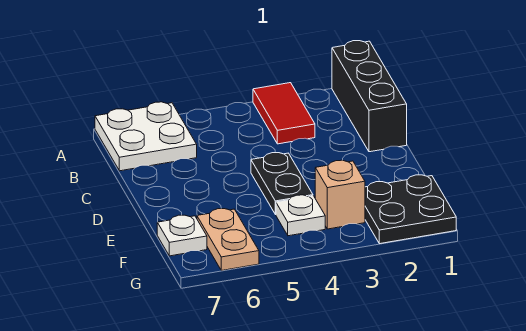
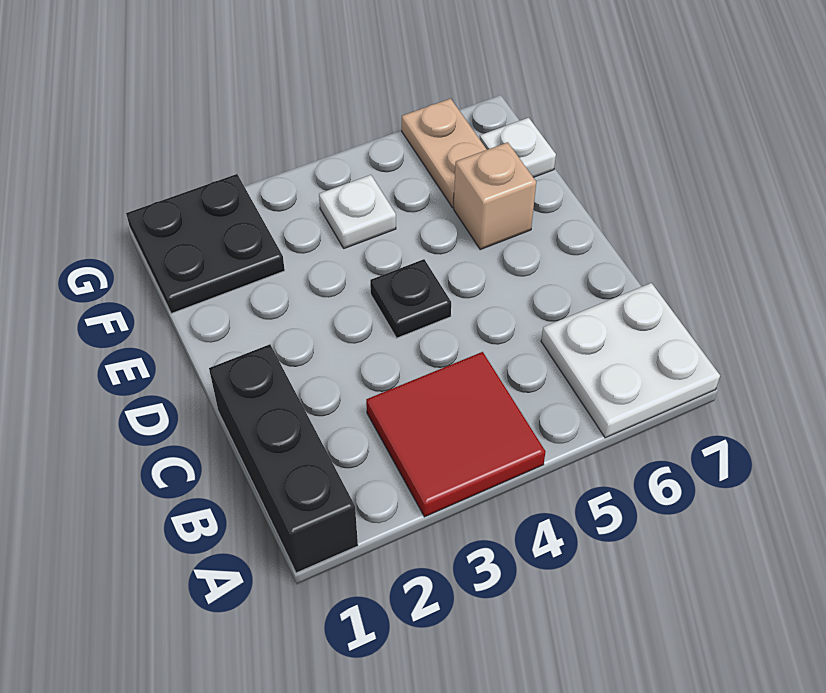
red 1x2 tile [253,83,315,144] -> red 2x2 tile [366,352,545,517]
black 1x2 plate [251,153,313,215] -> black 1x1 plate [370,259,451,338]
tan 1x1 brick [315,160,365,229] -> tan 1x1 brick moved to [454,142,536,249]

